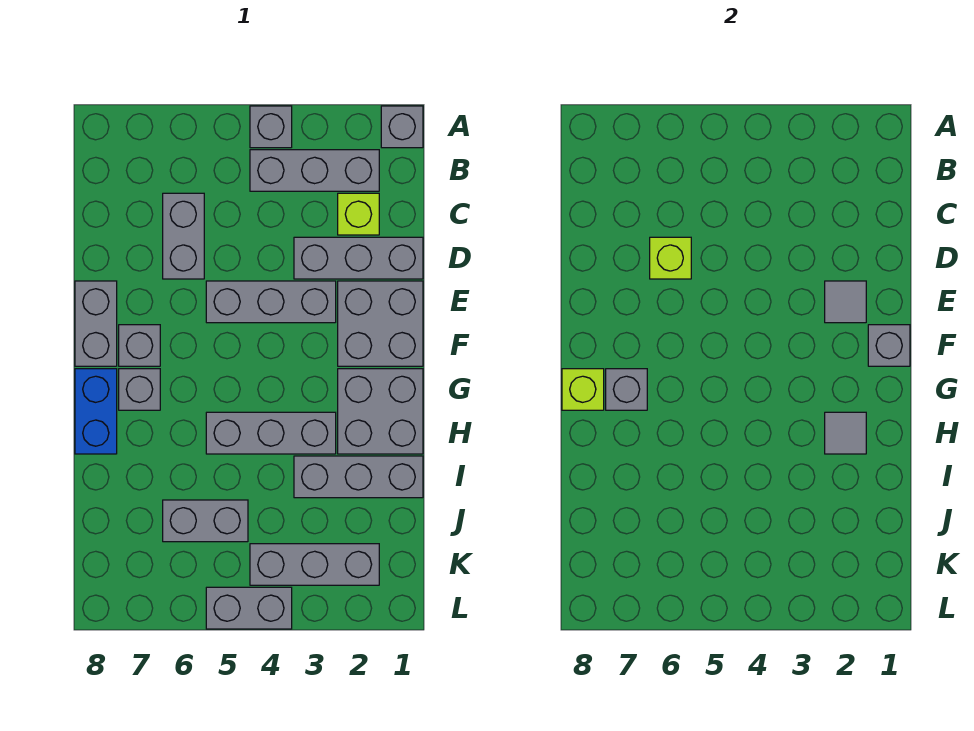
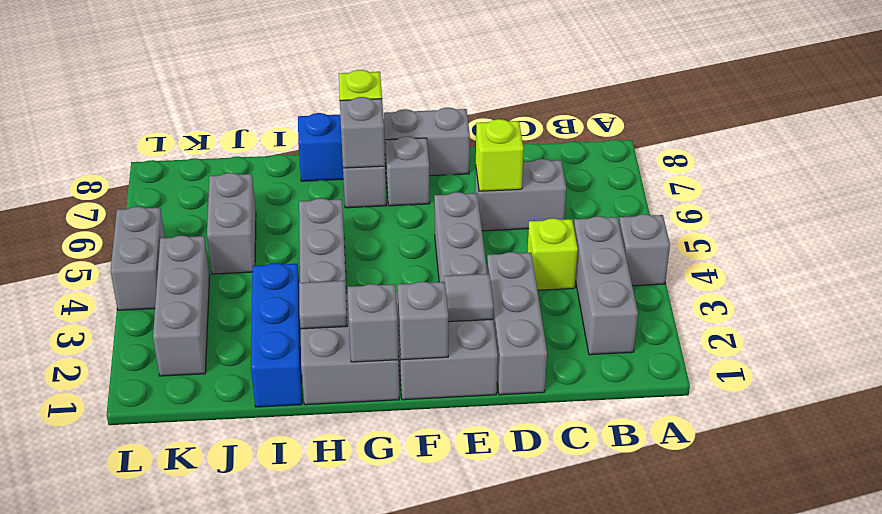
grey 1x1 brick [381,106,423,148] -> grey 1x1 brick moved to [347,284,398,362]
lime 1x1 brick [338,193,379,235] -> lime 1x1 brick moved to [527,218,578,290]
grey 1x3 brick [294,456,423,498] -> blue 1x3 brick [251,263,302,407]

